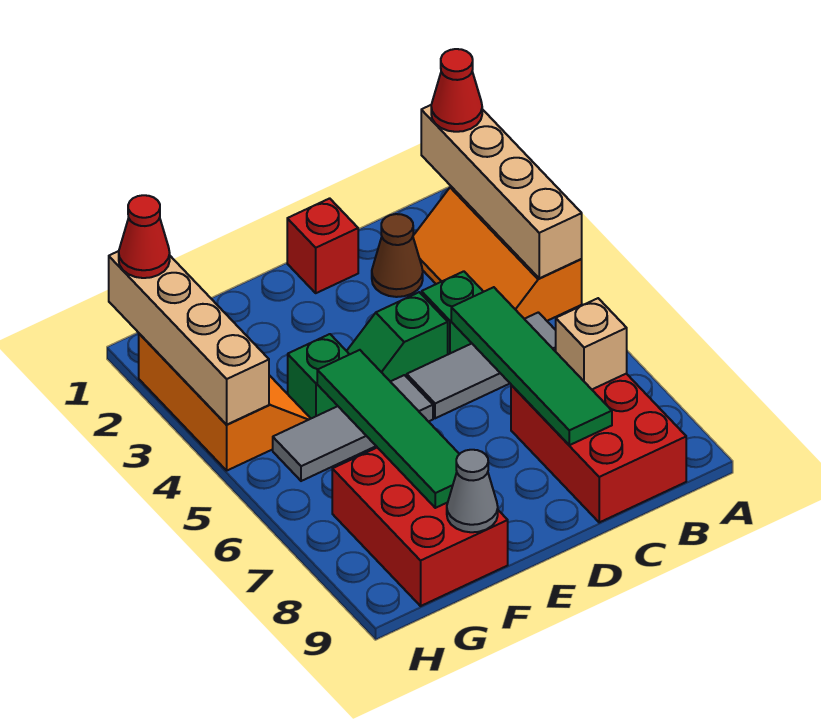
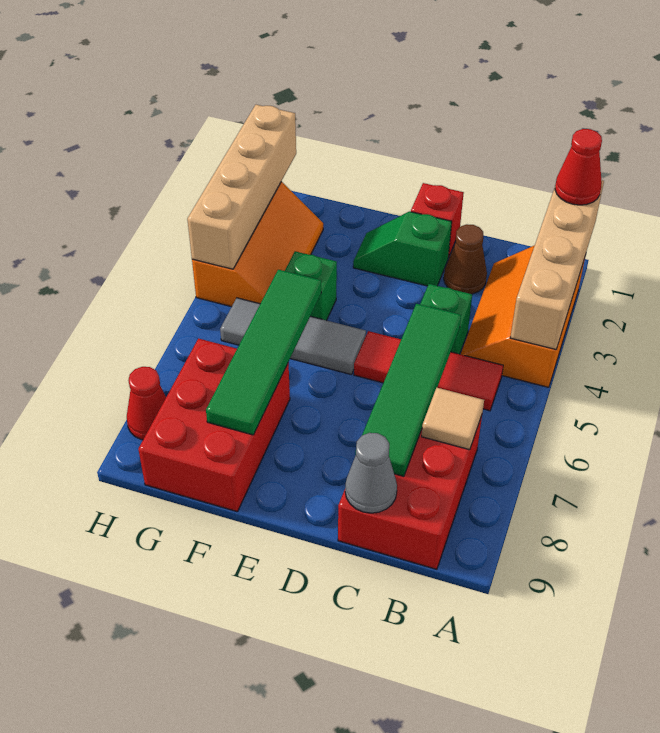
grey 1x3 tile [407,312,556,418] -> red 1x3 tile [354,331,503,411]
tan 1x1 brick [556,298,627,389] -> tan 1x1 tile [422,388,484,450]
green 1x2 slope [347,292,448,381] -> green 1x2 slope moved to [353,211,452,286]
grey 1x1 cone [447,450,498,532] -> grey 1x1 cone moved to [345,433,397,513]
red 1x1 cone [119,195,170,278] -> red 1x1 cone moved to [127,367,166,440]

